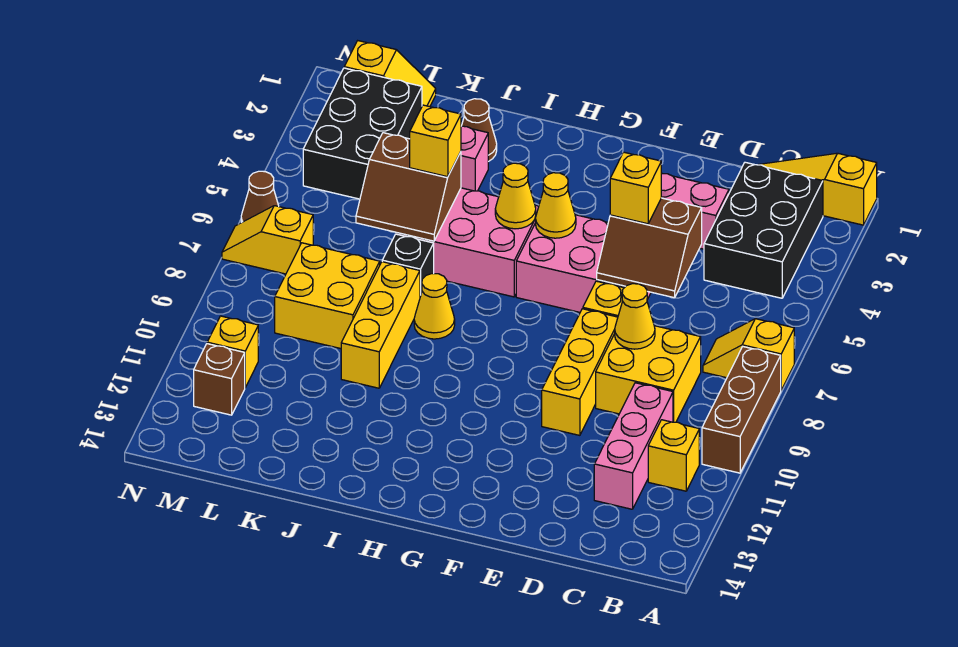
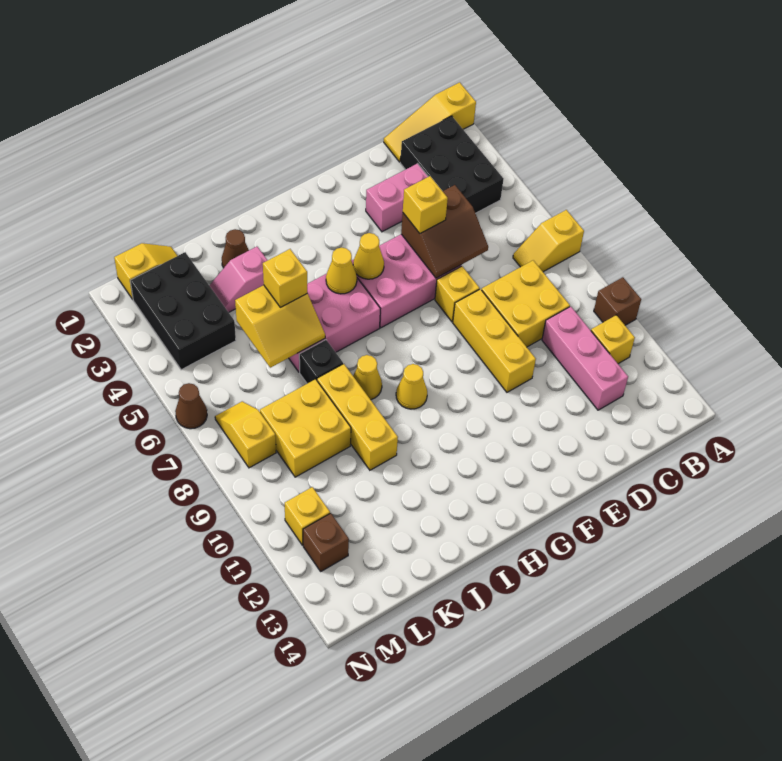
brown 1x3 brick [702,347,781,473] -> brown 1x1 brick [594,277,641,325]
yellow 1x1 cone [615,284,655,349] -> yellow 1x1 cone moved to [396,364,427,409]
brown 2x2 slope [356,133,461,241] -> yellow 2x2 slope [235,285,325,368]
yellow 1x2 slope [222,206,313,274] -> yellow 1x2 slope turned to [215,401,276,468]

